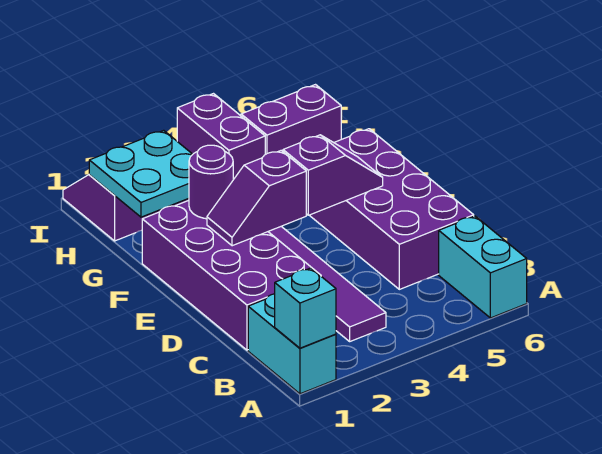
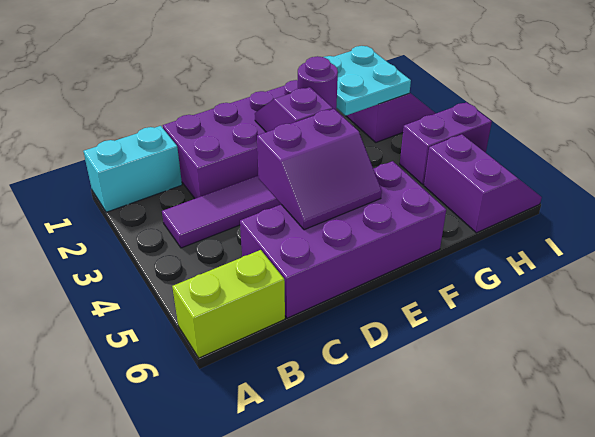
cyan 1x1 brick [275,268,336,348] -> none
cyan 1x2 brick [439,216,527,318] -> lime 1x2 brick [172,250,285,358]
purple 1x2 slope [283,135,383,215] -> purple 2x2 slope [257,109,382,230]

